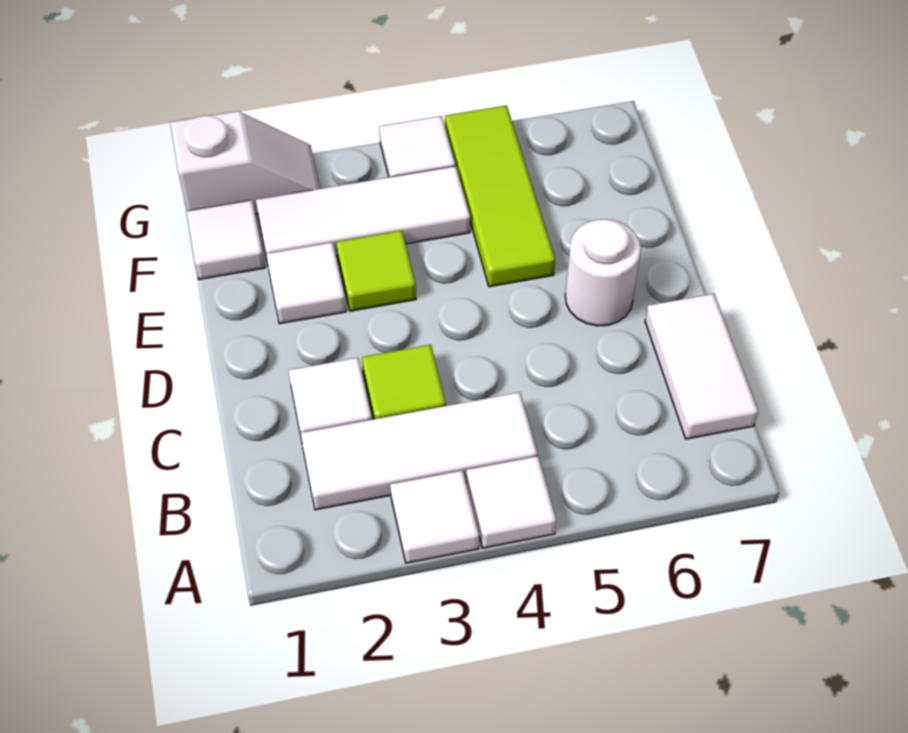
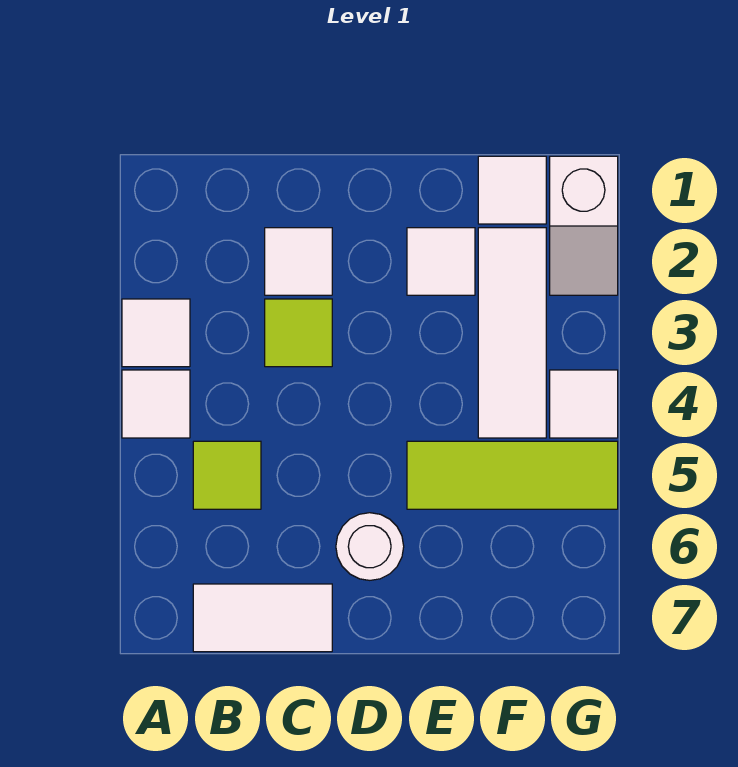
white 1x3 tile [301,392,537,510] -> none
lime 1x1 tile [336,231,416,311] -> lime 1x1 tile moved to [193,441,261,509]

